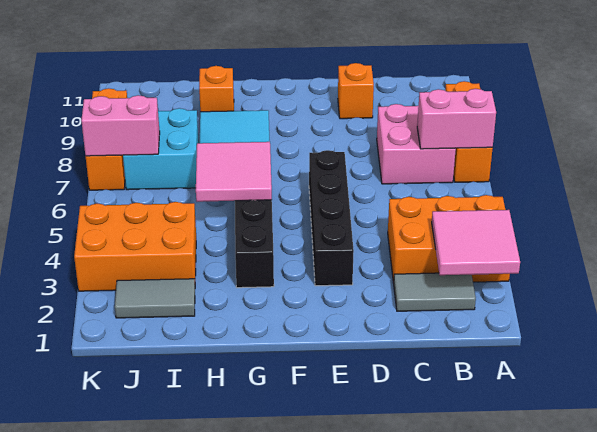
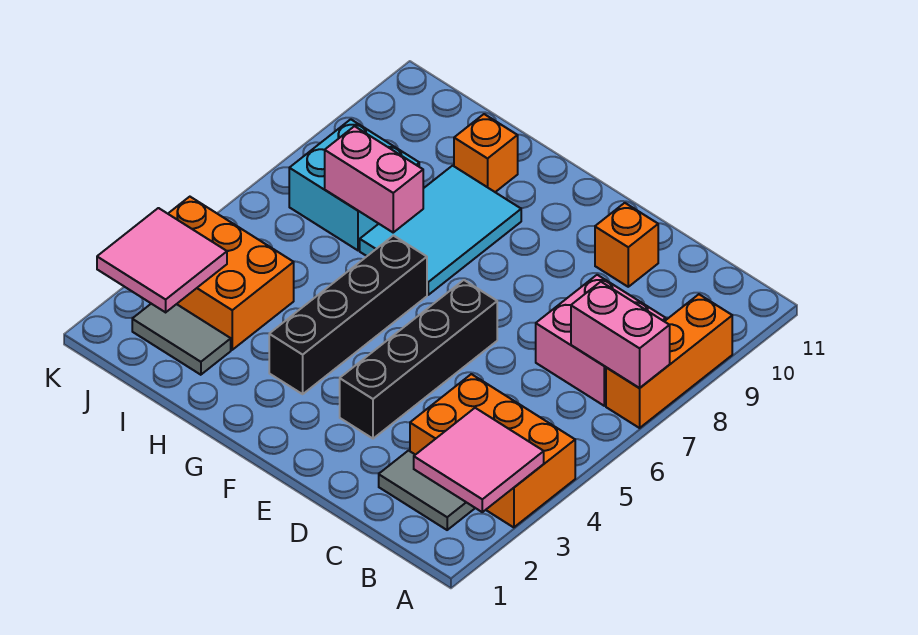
pink 2x2 tile [196,142,272,202] -> pink 2x2 tile moved to [97,208,227,312]
pink 1x2 brick [81,95,160,156] -> pink 1x2 brick moved to [325,126,423,232]
orange 1x3 brick [86,88,127,190] -> none

